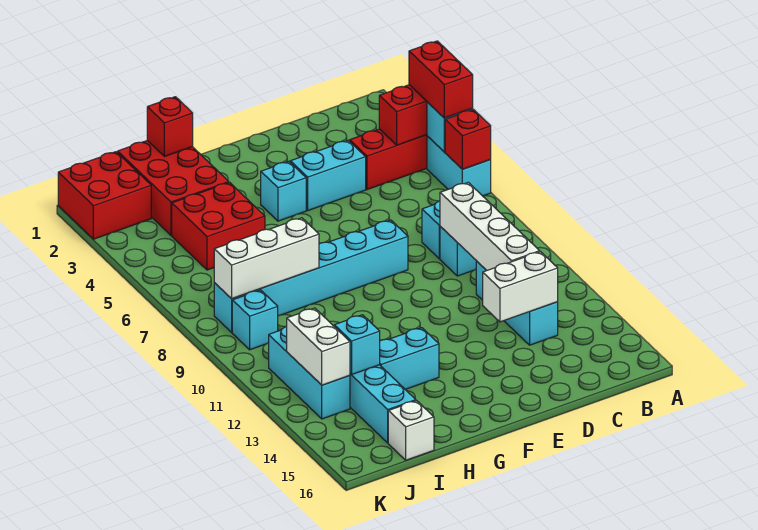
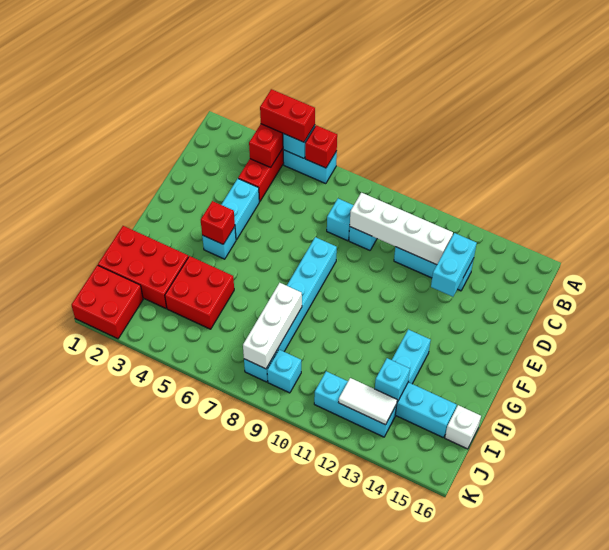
white 1x2 brick [483,252,558,322] -> cyan 1x2 brick [431,233,477,297]
red 1x1 brick [147,97,193,156] -> red 1x1 brick moved to [201,201,235,244]
white 1x2 brick [287,308,350,385] -> white 1x2 tile [338,378,397,425]

